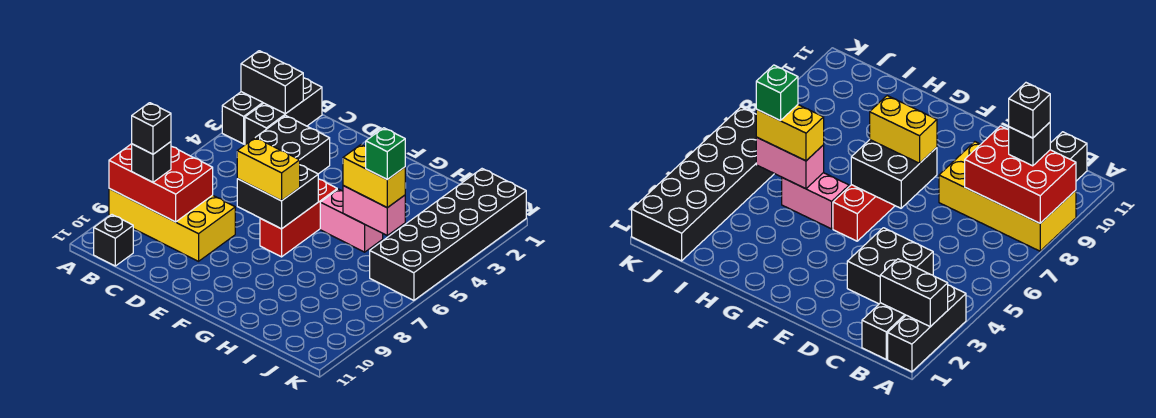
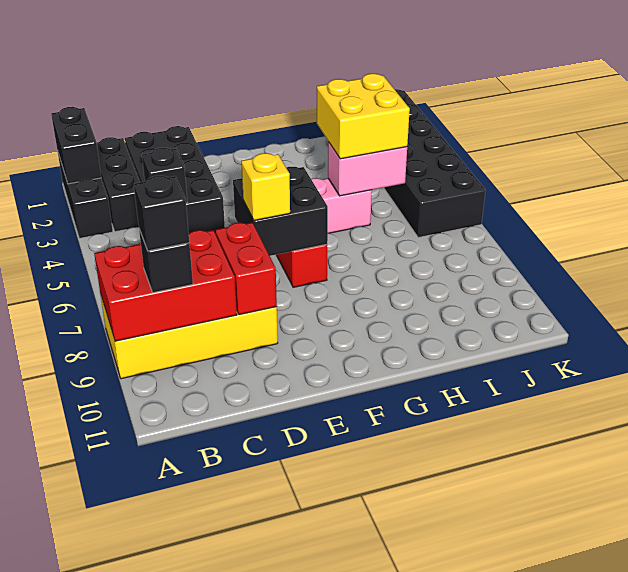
black 1x2 brick [241,51,303,114] -> black 1x2 brick turned to [51,107,101,184]
black 1x1 brick [94,215,133,266] -> black 1x1 brick moved to [142,148,187,203]
black 2x2 brick [255,116,330,174] -> black 2x4 brick [125,126,225,234]
none -> red 1x2 brick [215,222,277,315]
yellow 1x2 brick [237,138,300,201] -> yellow 1x1 brick [241,153,290,220]
yellow 1x2 brick [343,145,405,208] -> yellow 2x2 brick [317,74,410,159]
green 1x1 brick [366,128,405,180] -> none

